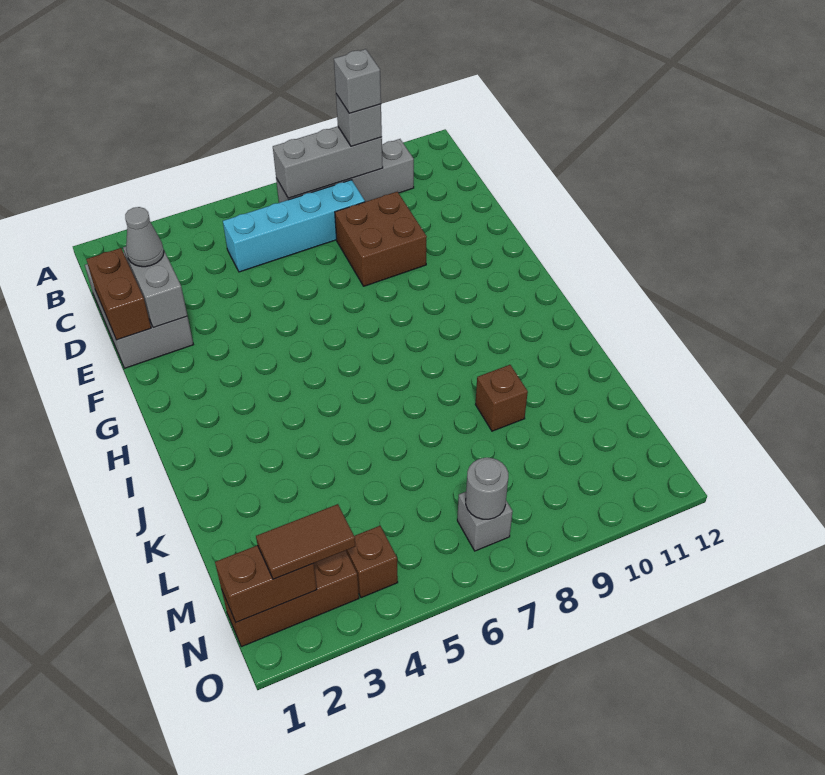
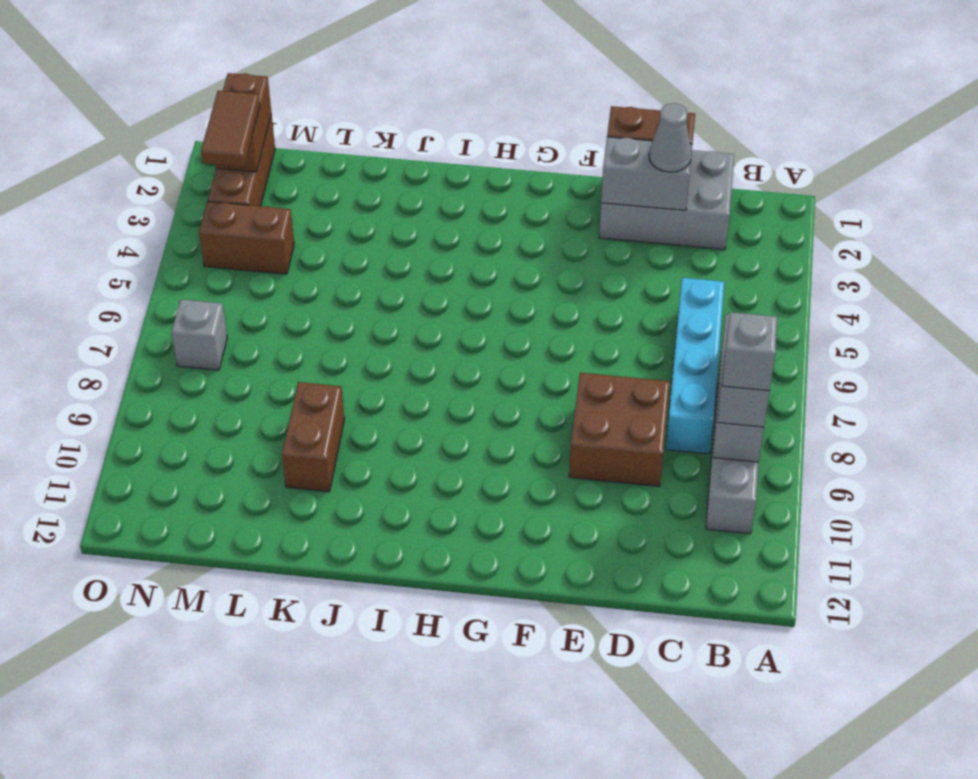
brown 1x1 brick [475,365,528,431] -> brown 1x2 brick [282,382,344,492]
brown 1x1 brick [346,526,398,598] -> brown 1x2 brick [199,201,294,274]
grey 1x1 round brick [466,458,508,519] -> none

